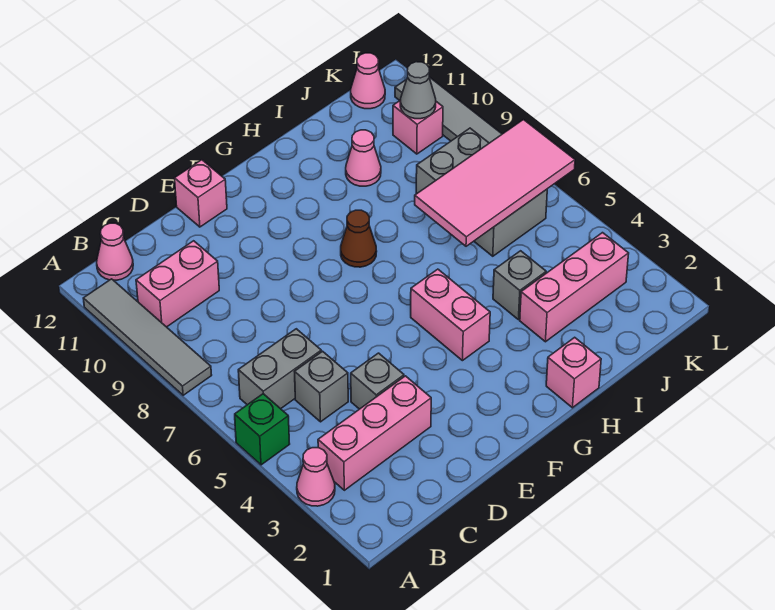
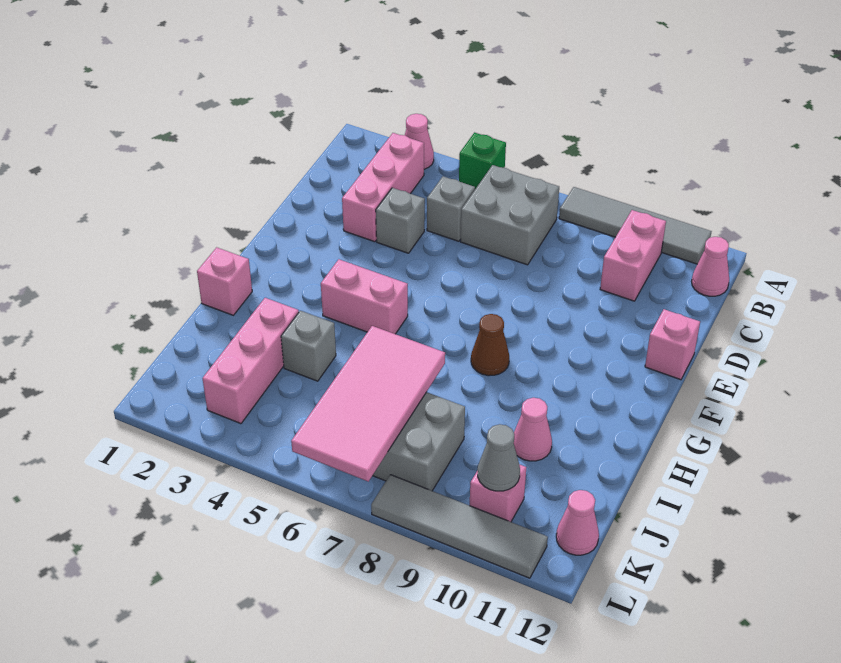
grey 1x2 brick [238,329,321,409] -> grey 2x2 brick [461,165,559,265]

